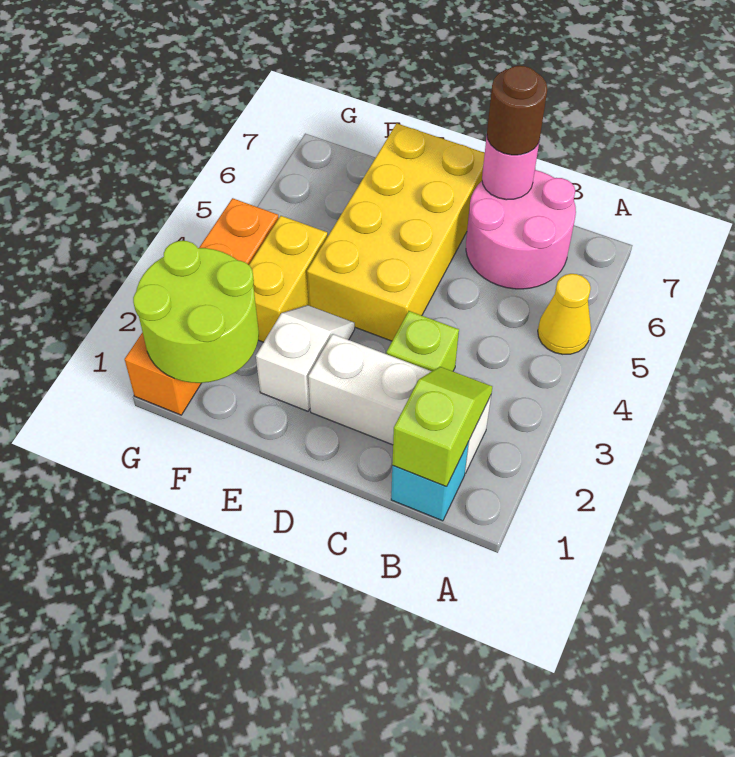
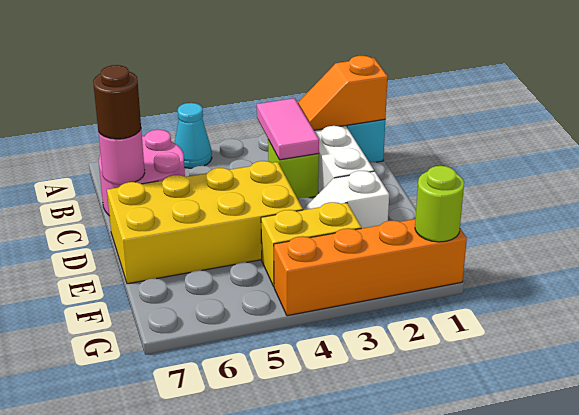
yellow 1x1 cone [538,274,591,354] -> cyan 1x1 cone [175,103,212,168]
lime 1x2 slope [392,367,492,487] -> orange 1x2 slope [298,56,388,130]
none -> pink 1x2 tile [257,98,319,160]
lime 2x2 round brick [133,241,259,383] -> lime 1x1 round brick [415,166,464,242]

